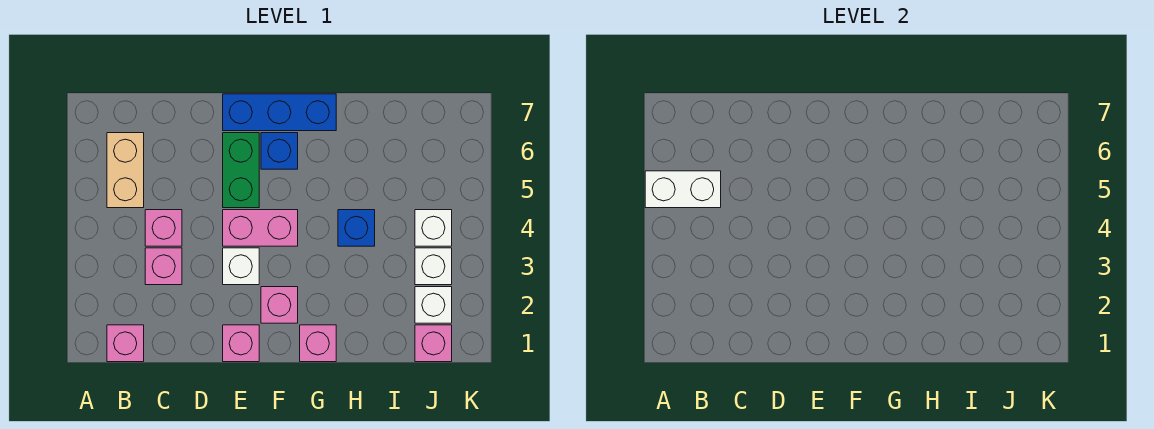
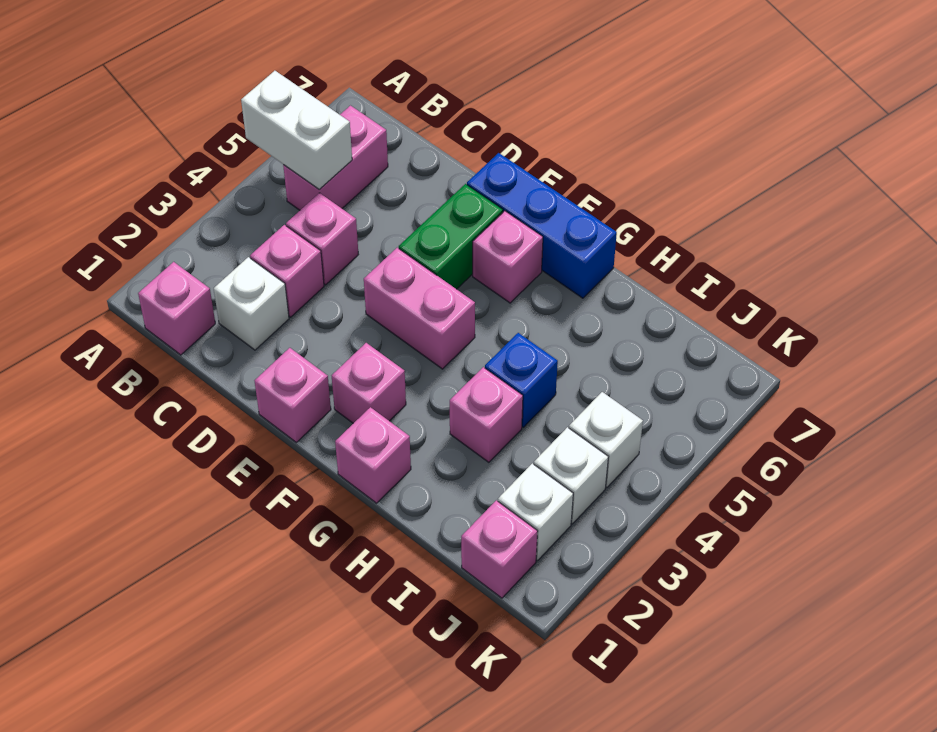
tan 1x2 brick [107,133,144,208] -> pink 1x2 brick [283,106,388,210]
white 1x1 brick [223,248,259,285] -> white 1x1 brick moved to [214,257,289,350]
blue 1x1 brick [261,133,298,169] -> pink 1x1 brick [473,211,543,303]
none -> pink 1x1 brick [450,367,523,462]

